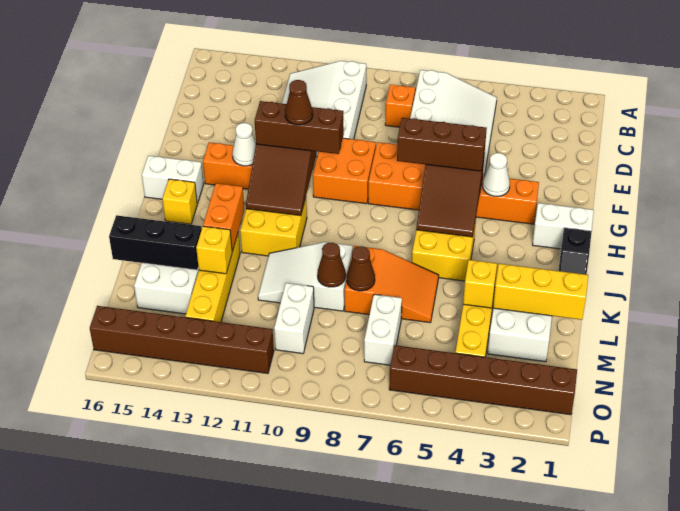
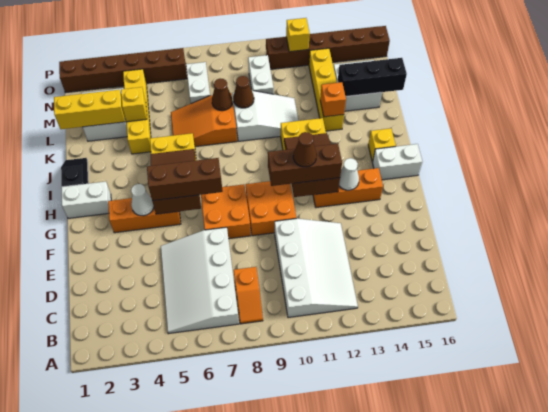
orange 1x2 brick [203,183,244,252] -> orange 1x1 brick [320,82,346,117]
yellow 1x1 brick [196,226,232,274] -> yellow 1x1 brick moved to [286,18,310,52]

